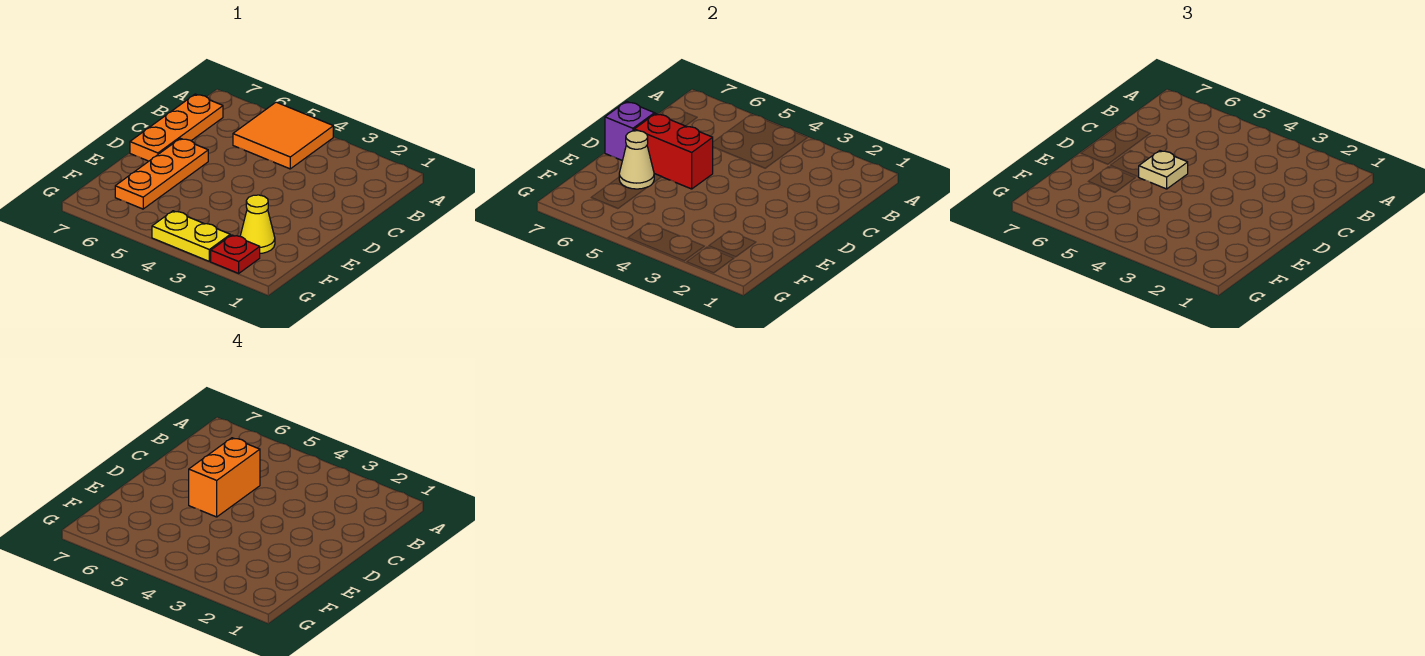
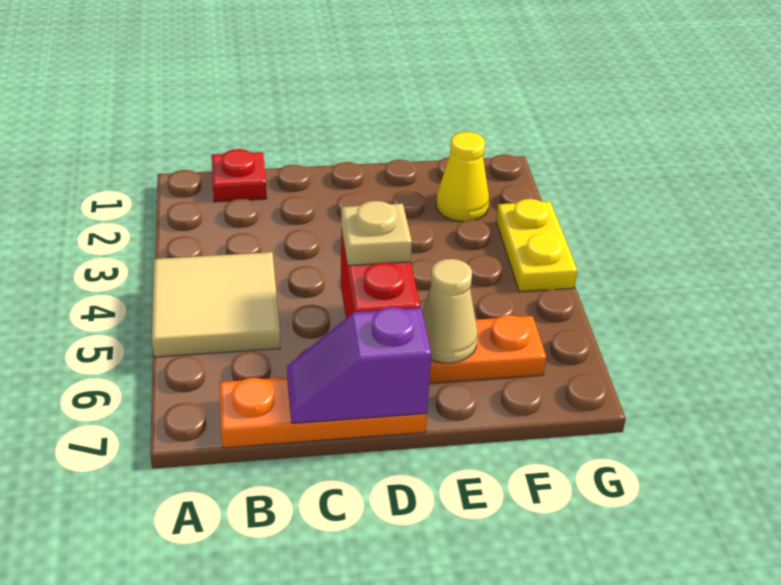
orange 2x2 tile [233,102,333,169] -> tan 2x2 tile [152,252,280,357]
orange 1x2 brick [189,438,260,517] -> none
red 1x1 plate [211,235,260,273] -> red 1x1 plate moved to [212,149,267,202]

